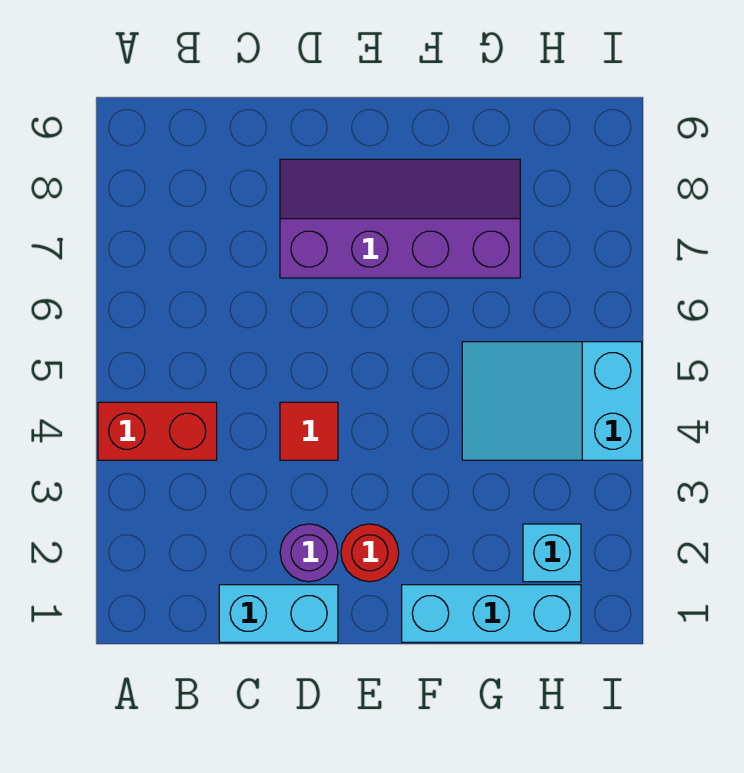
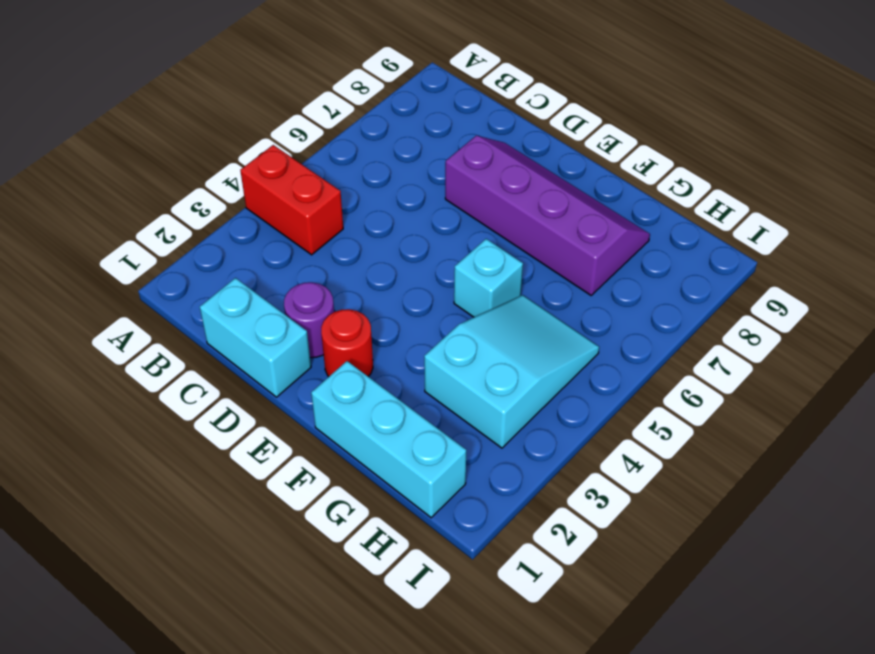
red 1x1 tile [280,402,338,460] -> none
cyan 2x3 slope [462,342,642,460] -> cyan 2x3 slope turned to [424,295,599,448]
cyan 1x1 brick [523,524,581,582] -> cyan 1x1 brick moved to [454,239,523,317]

